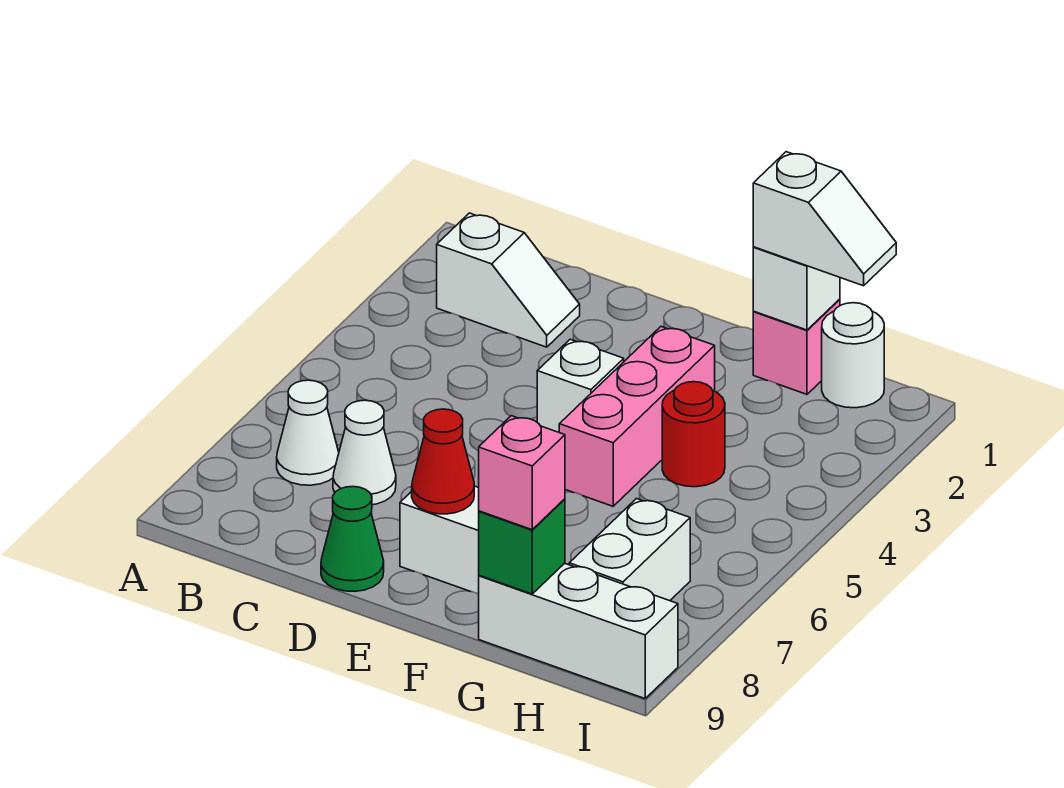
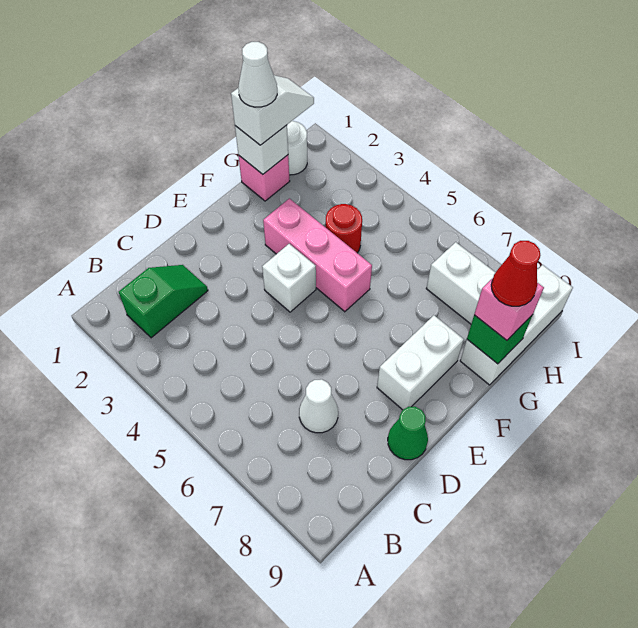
white 1x2 slope [437,213,580,347] -> green 1x2 slope [119,265,208,338]
white 1x1 cone [277,380,339,485] -> white 1x1 cone moved to [238,42,277,107]
red 1x1 cone [412,409,474,514] -> red 1x1 cone moved to [491,241,540,306]

